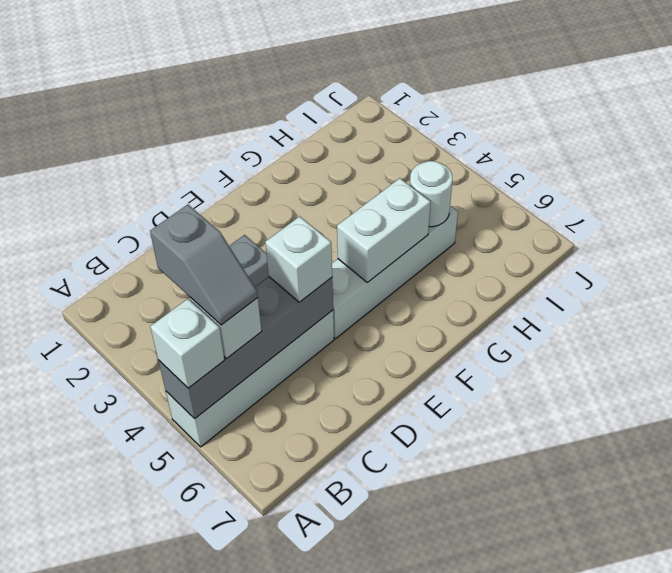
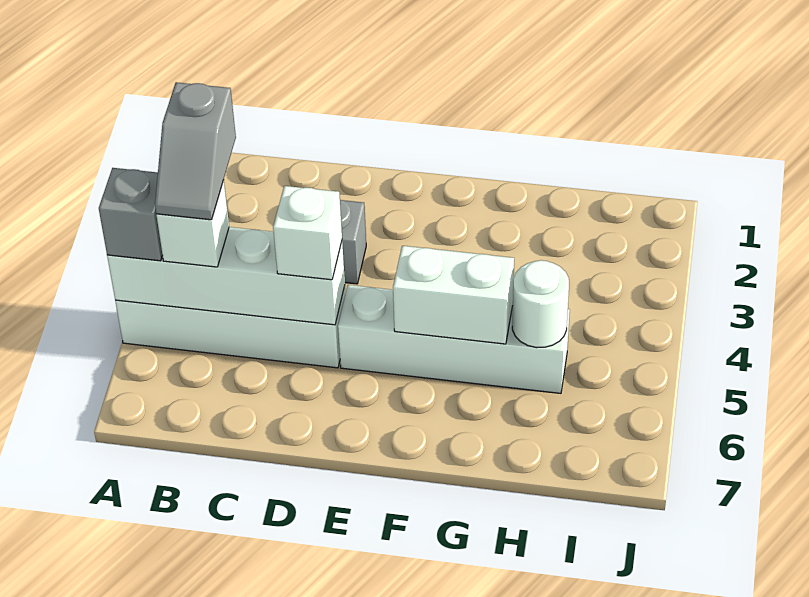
grey 1x4 brick [158,277,333,419] -> white 1x4 brick [107,227,345,325]
white 1x1 brick [150,299,225,388] -> grey 1x1 brick [99,168,163,261]

